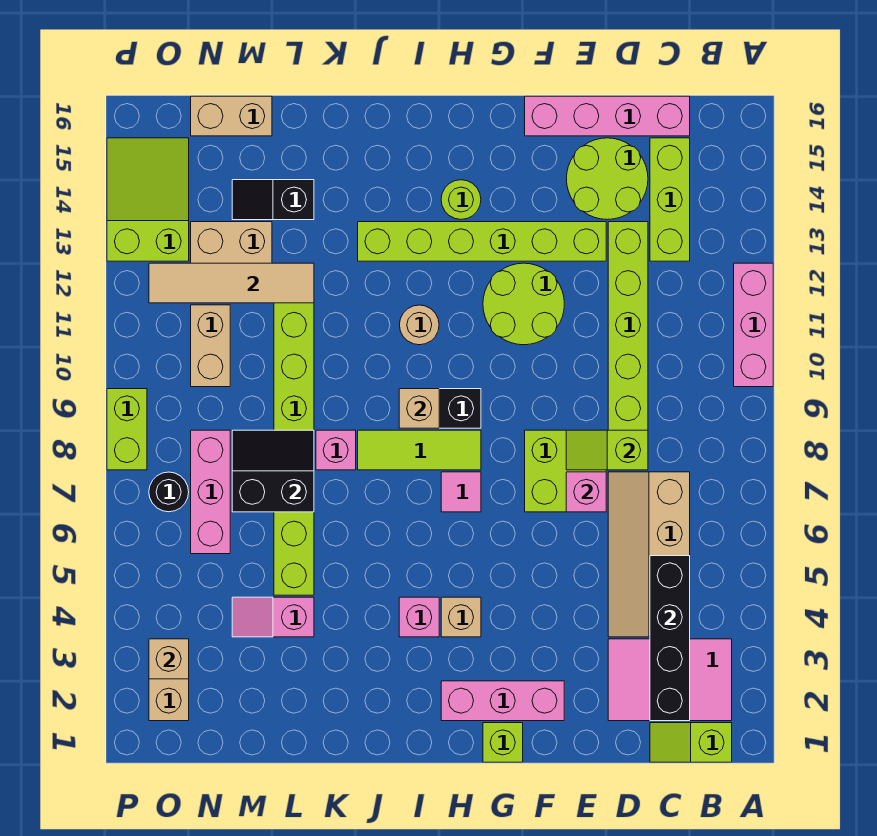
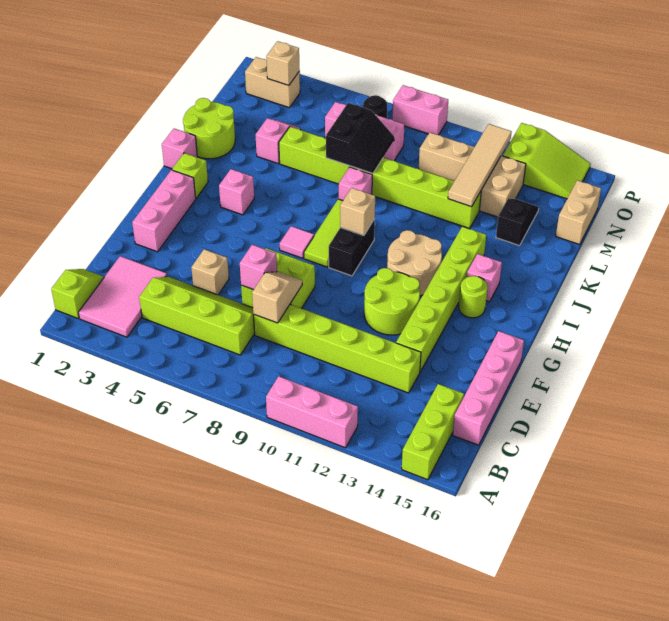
black 1x4 brick [650,556,690,721] -> none
tan 2x4 slope [608,472,690,637] -> lime 2x4 slope [139,277,255,355]
lime 1x3 brick [650,138,690,261] -> lime 1x3 brick turned to [402,384,464,480]
lime 1x2 slope [566,430,648,470] -> tan 1x2 slope [252,272,302,323]
lime 2x2 round brick [566,138,648,220] -> lime 2x2 round brick moved to [183,98,235,159]
lime 1x1 brick [483,723,523,762] -> lime 1x1 brick moved to [172,153,208,198]
tan 1x1 brick [441,597,481,637] -> tan 1x1 brick moved to [191,249,229,295]
tan 1x1 round brick [400,305,439,345] -> tan 2x2 round brick [387,230,442,296]
none -> pink 1x1 brick [467,254,502,302]
none -> pink 1x1 brick [162,129,197,169]
lime 1x2 brick [107,389,147,470] -> pink 1x2 brick [392,85,448,135]

